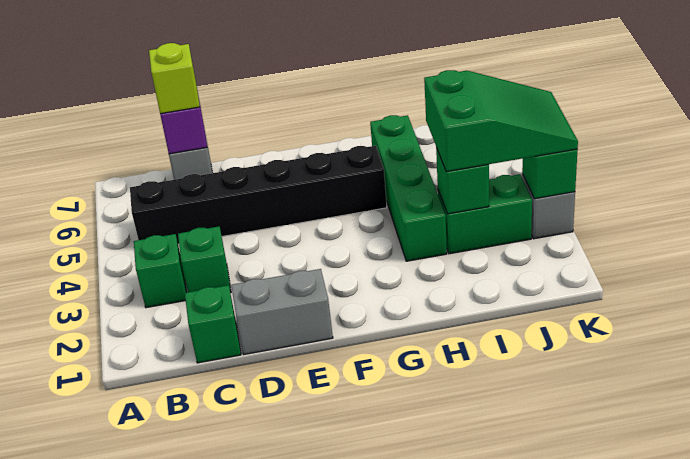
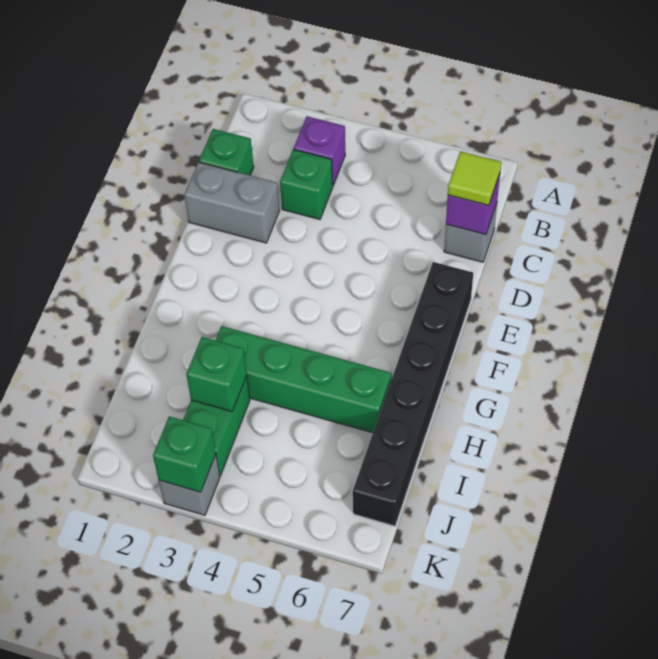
green 1x1 brick [134,234,187,308] -> purple 1x1 brick [294,116,345,185]
black 1x6 brick [130,146,387,244] -> black 1x6 brick moved to [353,262,473,526]
lime 1x1 brick [149,43,200,114] -> lime 1x1 tile [448,151,501,205]
grey 1x2 brick [231,269,333,354] -> grey 1x2 brick turned to [184,162,280,243]
green 2x3 slope [424,70,578,172] -> none

